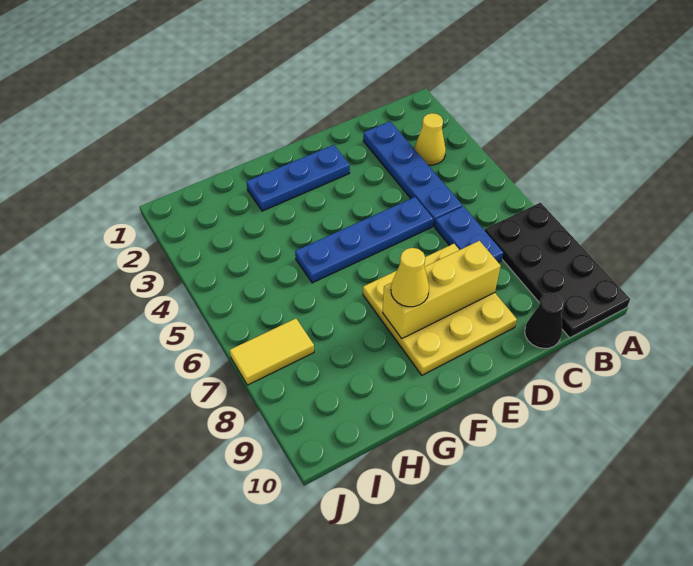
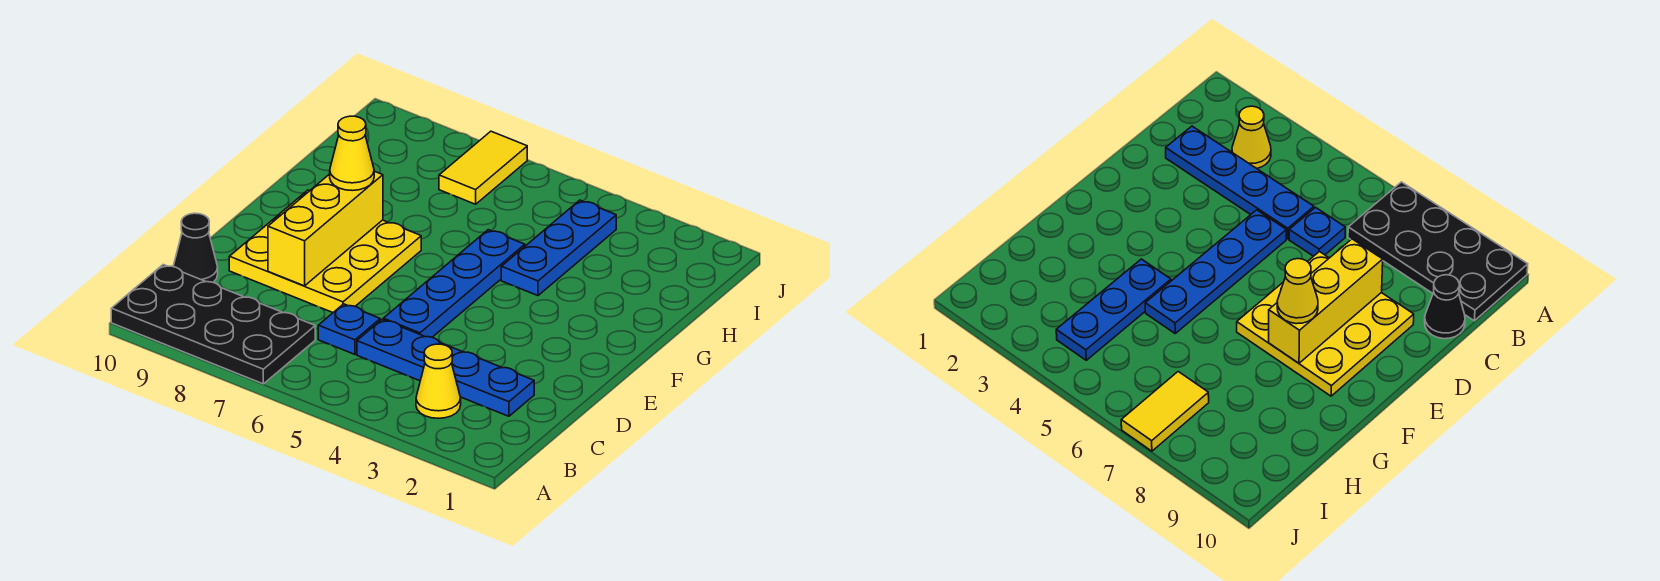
blue 1x2 plate [435,206,503,262] -> blue 1x1 plate [318,304,380,354]
blue 1x3 plate [247,145,350,211] -> blue 1x3 plate moved to [501,200,616,296]

